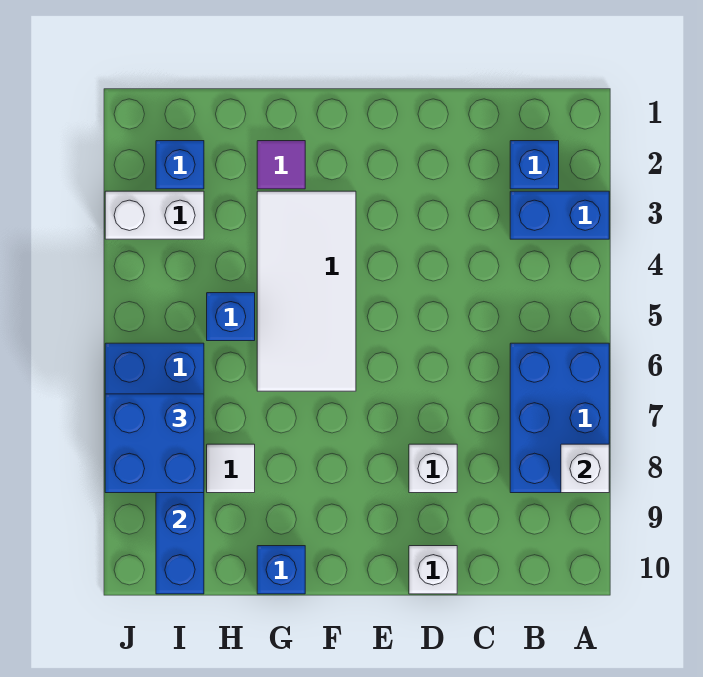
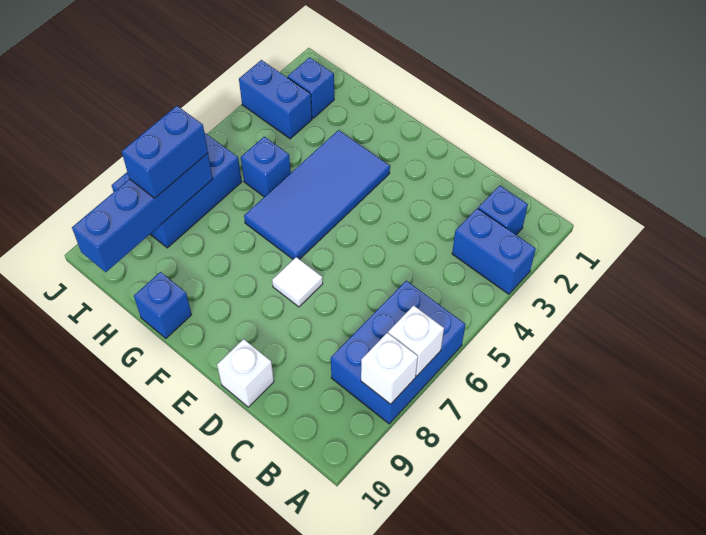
white 1x1 brick [409,444,457,493] -> white 1x1 brick moved to [388,305,444,376]
white 2x4 tile [257,191,356,391] -> blue 2x4 tile [244,130,390,259]
purple 1x1 tile [257,141,305,189] -> none
white 1x1 tile [207,444,255,493] -> white 1x1 tile moved to [272,257,323,307]
white 1x2 brick [105,191,204,239] -> blue 1x2 brick [239,60,312,139]
blue 2x2 brick [105,394,204,493] -> blue 1x2 brick [122,106,208,198]

